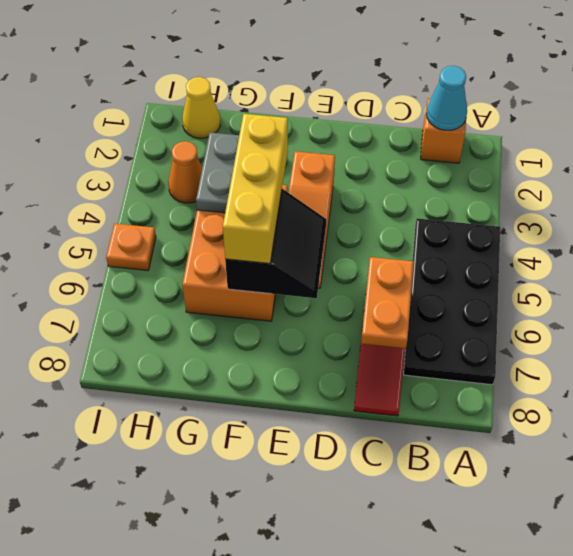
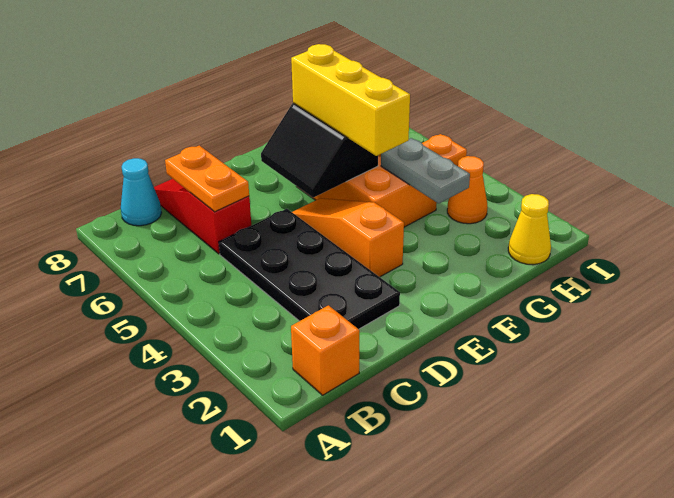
black 2x4 plate [404,218,500,385] -> black 2x4 plate moved to [219,209,400,329]
cyan 1x1 cone [426,66,467,130] -> cyan 1x1 cone moved to [121,158,162,226]

